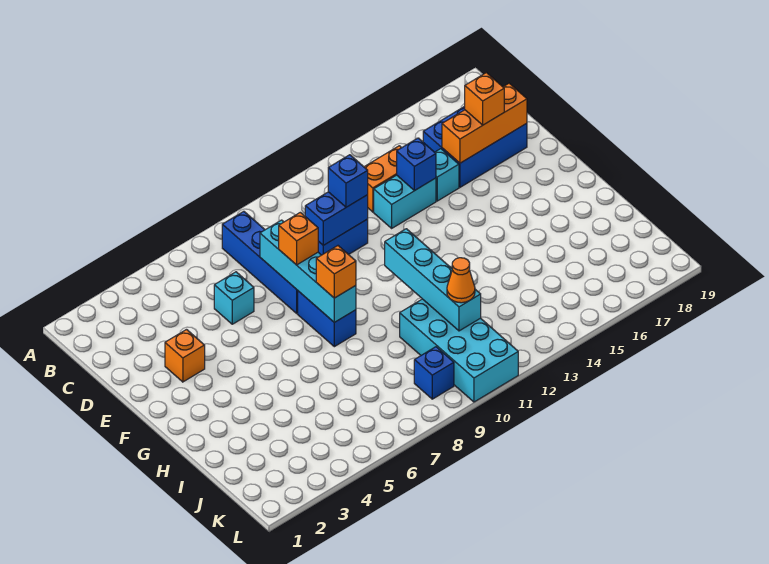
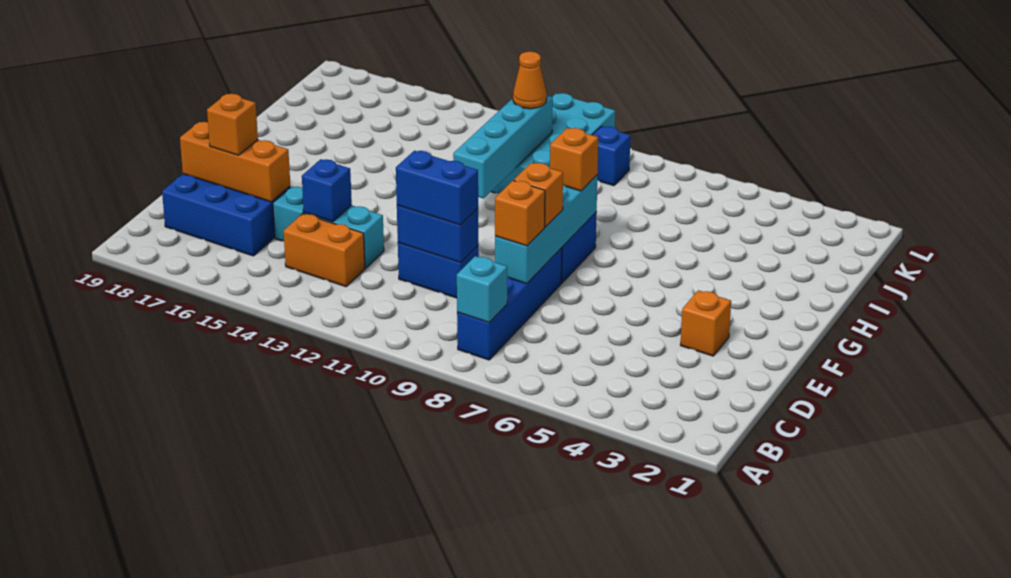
cyan 1x1 brick [214,272,254,324] -> cyan 1x1 brick moved to [457,256,507,323]
none -> orange 1x1 brick [495,181,545,246]
blue 1x1 brick [328,155,368,207] -> blue 1x2 brick [396,151,478,225]

